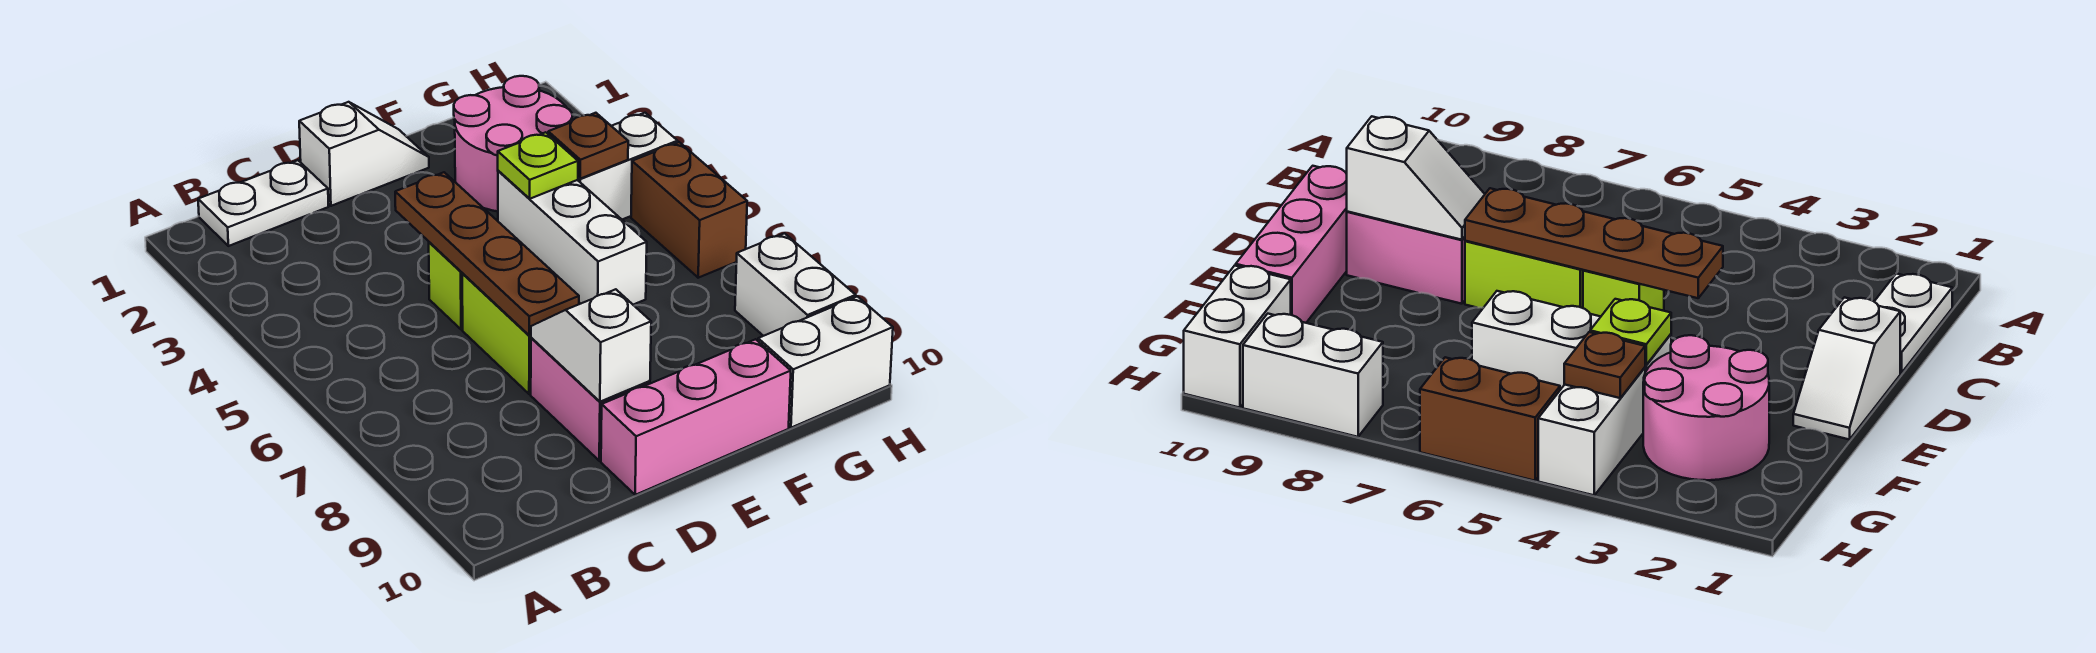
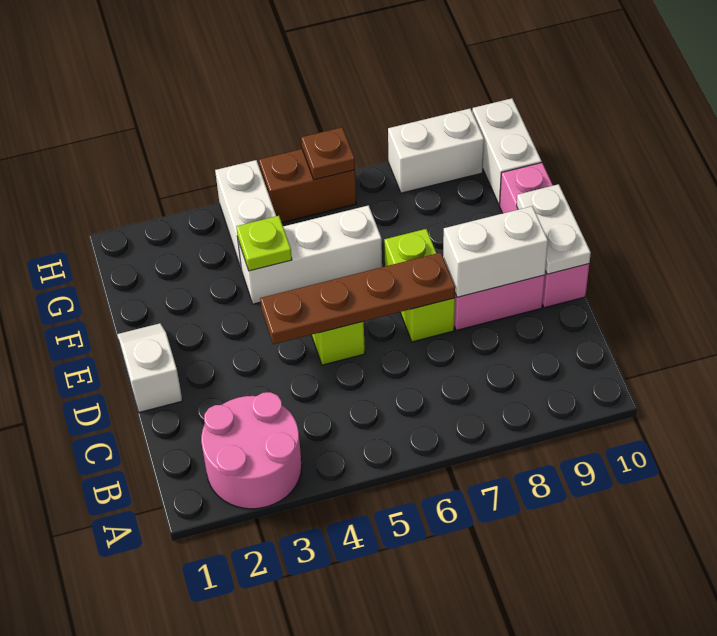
white 1x2 plate [198,160,329,246] -> white 1x2 plate moved to [517,184,591,274]
lime 1x2 brick [462,274,531,394] -> lime 1x2 brick turned to [384,229,455,342]
white 1x2 slope [531,289,651,402] -> white 1x2 brick [443,206,548,297]
pink 2x2 round brick [454,76,572,211] -> pink 2x2 round brick moved to [201,392,302,509]
brown 1x1 plate [548,113,628,179] -> brown 1x1 plate moved to [301,127,355,180]

